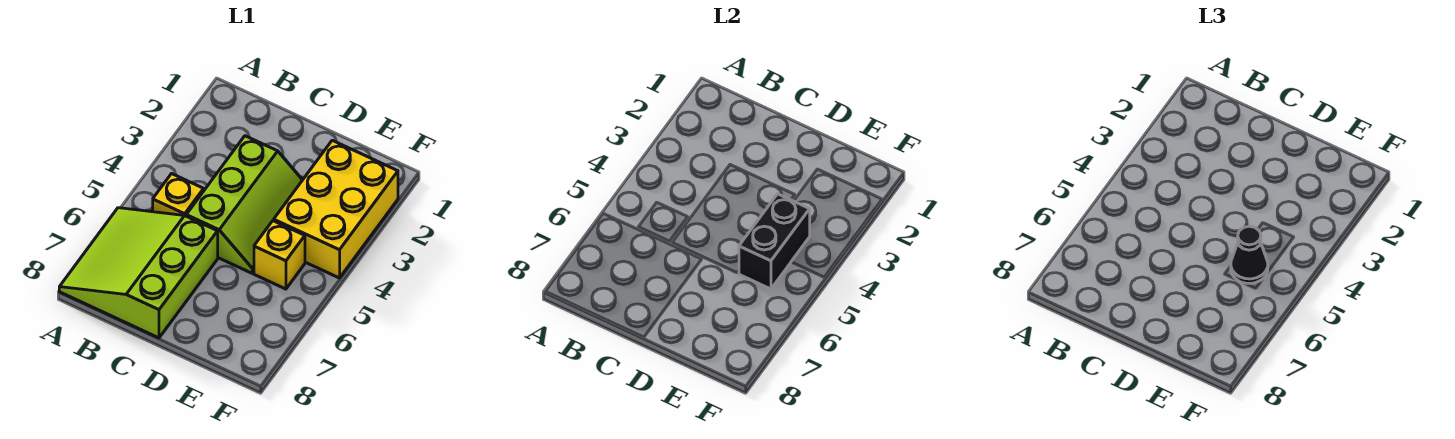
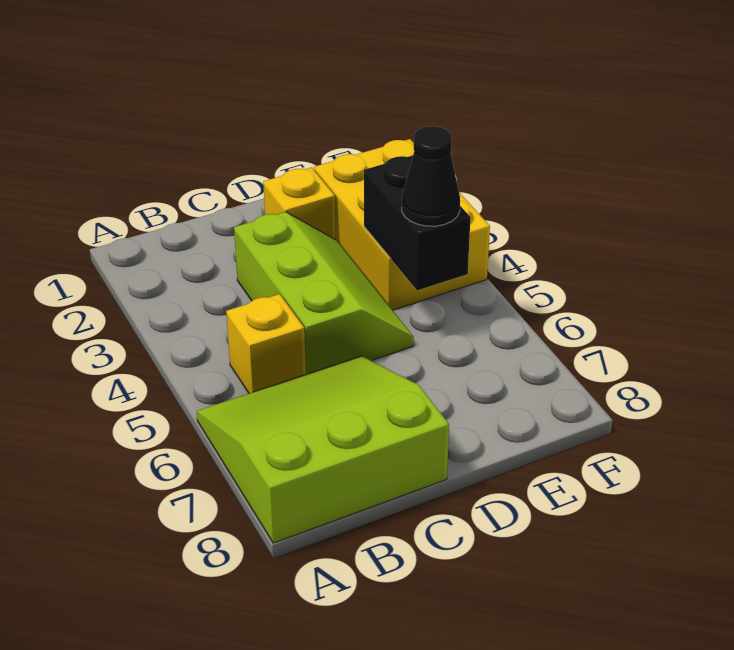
lime 3x3 slope [59,208,218,338] -> lime 3x3 slope turned to [197,356,449,543]
yellow 1x1 brick [254,221,305,289] -> yellow 1x1 brick moved to [263,167,335,239]

